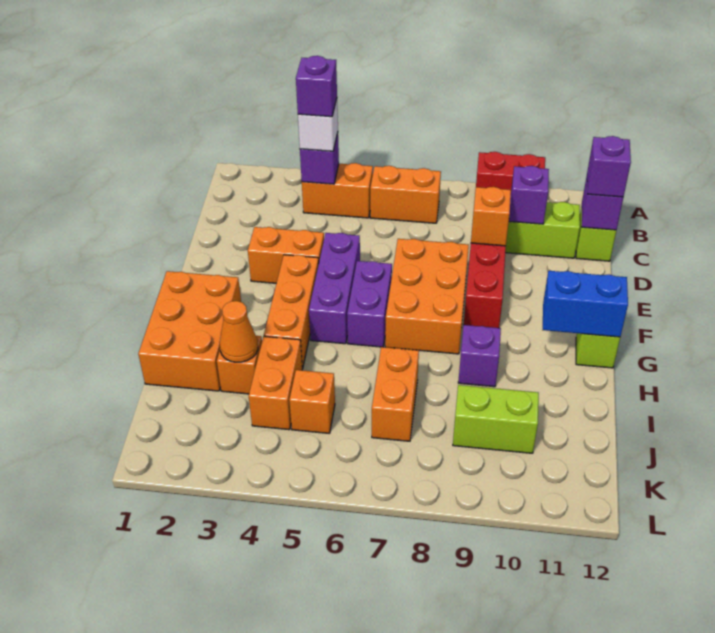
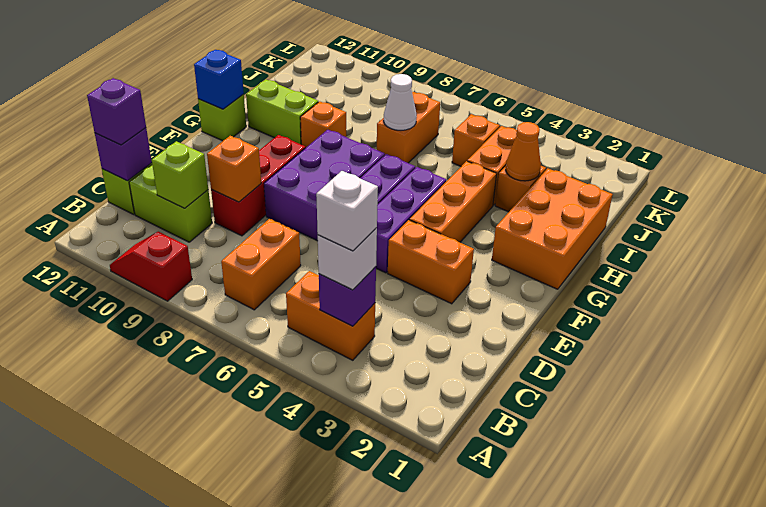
red 1x2 brick [476,152,545,190] -> red 1x2 slope [110,231,192,301]
purple 1x1 brick [296,56,337,117] -> white 1x1 brick [316,171,378,251]
orange 1x2 brick [370,166,441,223] -> orange 1x2 brick turned to [221,218,301,310]
purple 1x1 brick [509,166,549,224] -> lime 1x1 brick [152,141,208,208]
orange 2x3 brick [385,239,469,354] -> purple 2x3 brick [264,130,385,241]
blue 1x2 brick [543,271,628,337] -> blue 1x1 brick [194,50,244,109]
purple 1x1 brick [458,325,501,387] -> orange 1x1 brick [300,101,346,147]
none -> white 1x1 cone [384,74,417,130]
lime 1x2 brick [453,385,539,453] -> lime 1x2 brick moved to [246,79,318,144]

